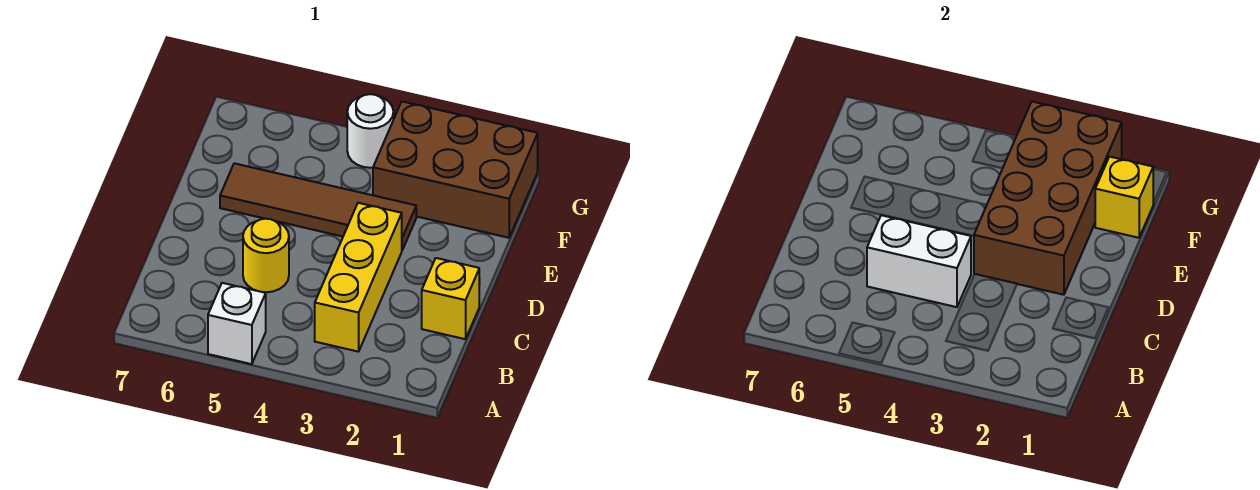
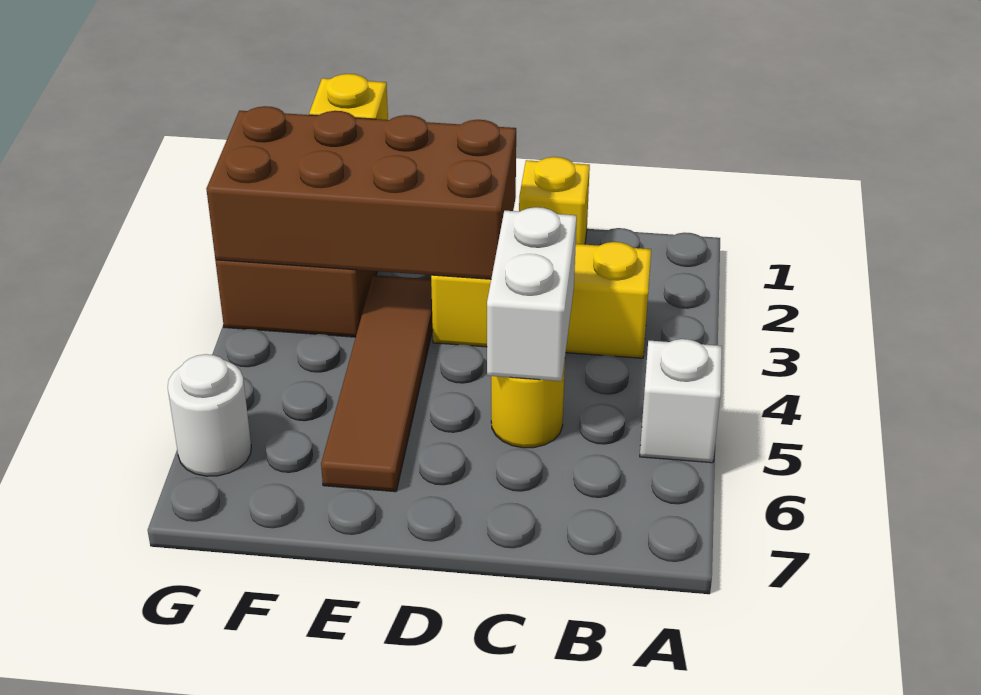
white 1x1 round brick [347,94,393,168] -> white 1x1 round brick moved to [168,354,251,476]

